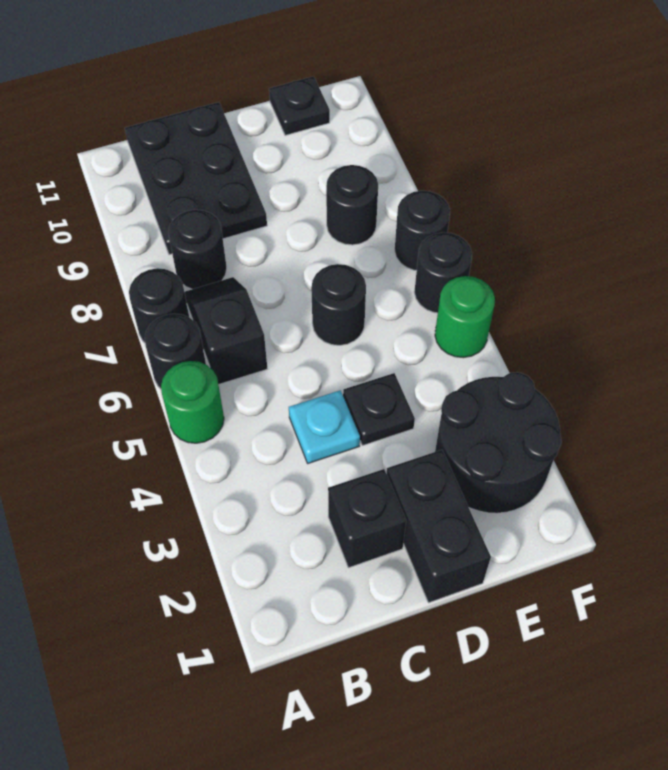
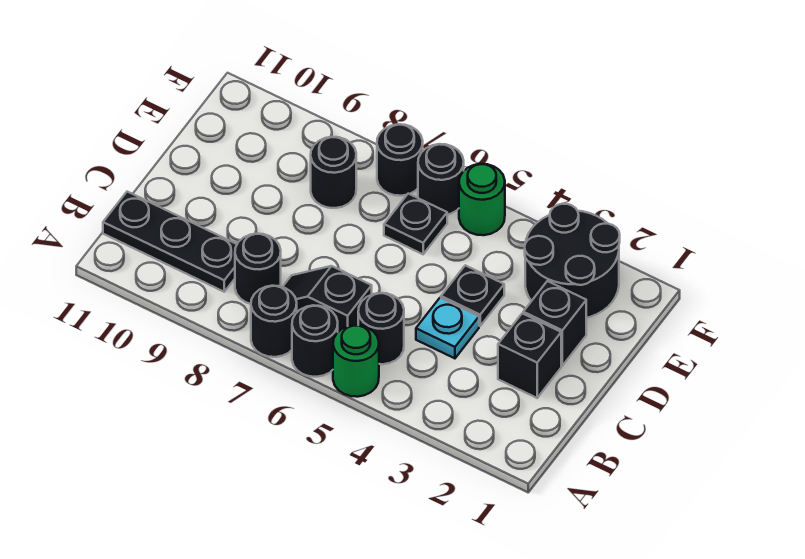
black 2x3 plate [125,102,267,255] -> black 1x3 plate [103,192,237,292]
black 1x2 brick [387,450,491,603] -> black 1x1 brick [523,281,586,366]
black 1x1 round brick [311,264,366,345] -> black 1x1 round brick moved to [358,293,404,364]
black 1x1 plate [269,76,330,135] -> black 1x1 plate moved to [384,194,447,254]

